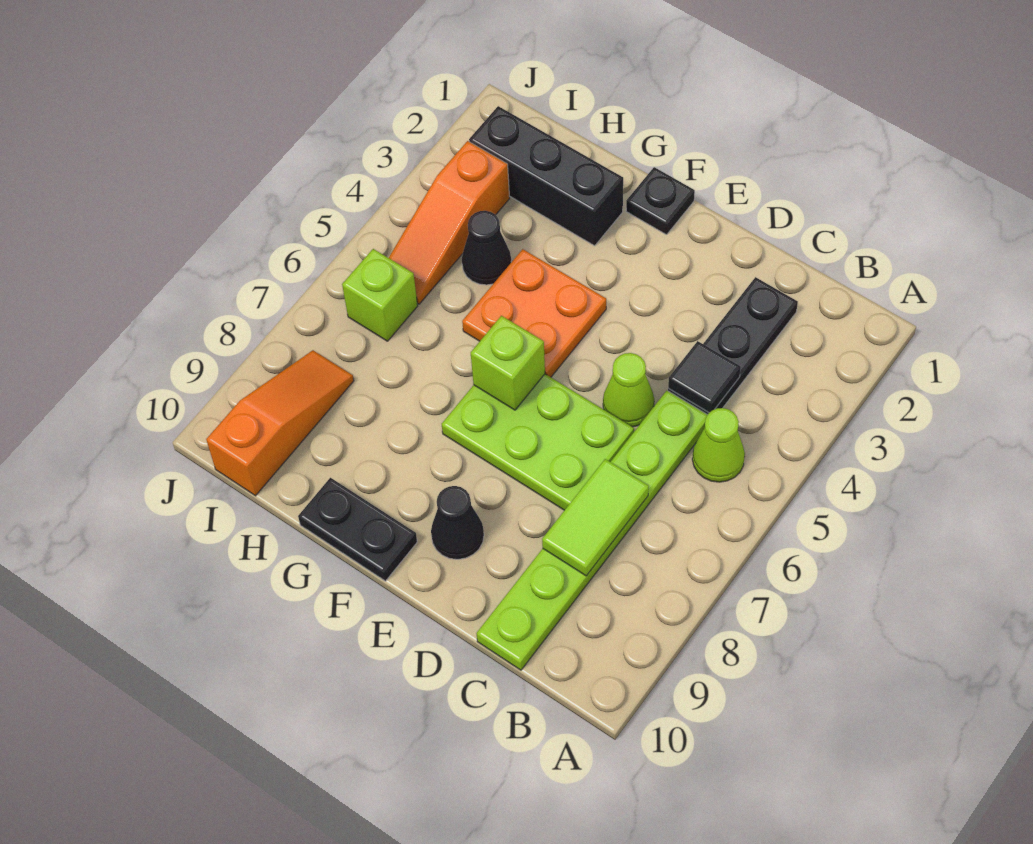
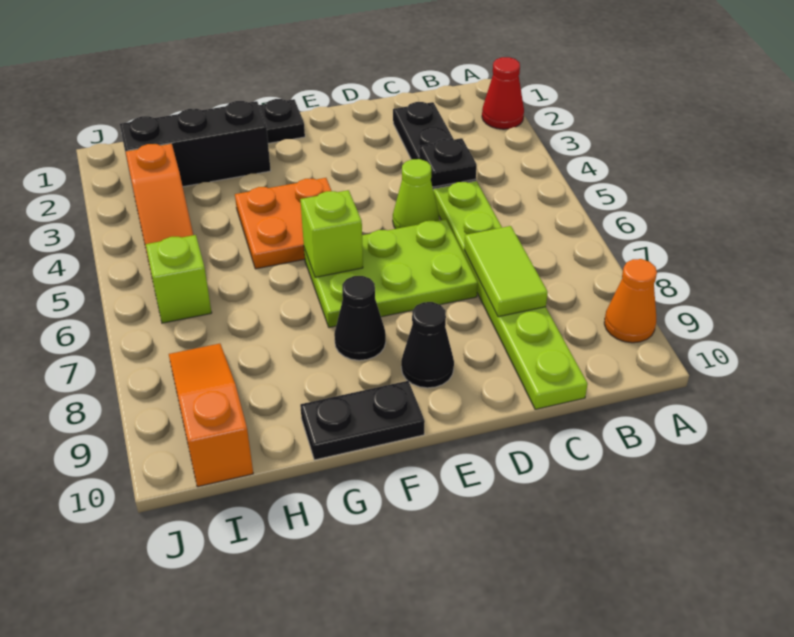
none -> red 1x1 cone [482,57,524,129]
none -> orange 1x1 cone [604,259,657,343]
lime 1x1 cone [692,408,745,482] -> none
black 1x1 tile [668,341,741,413] -> black 1x1 plate [419,138,477,187]
black 1x1 cone [462,211,511,285] -> black 1x1 cone moved to [334,276,386,360]

